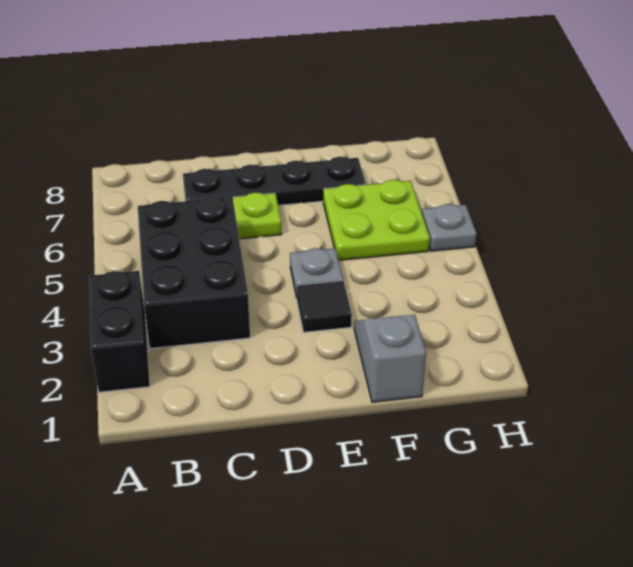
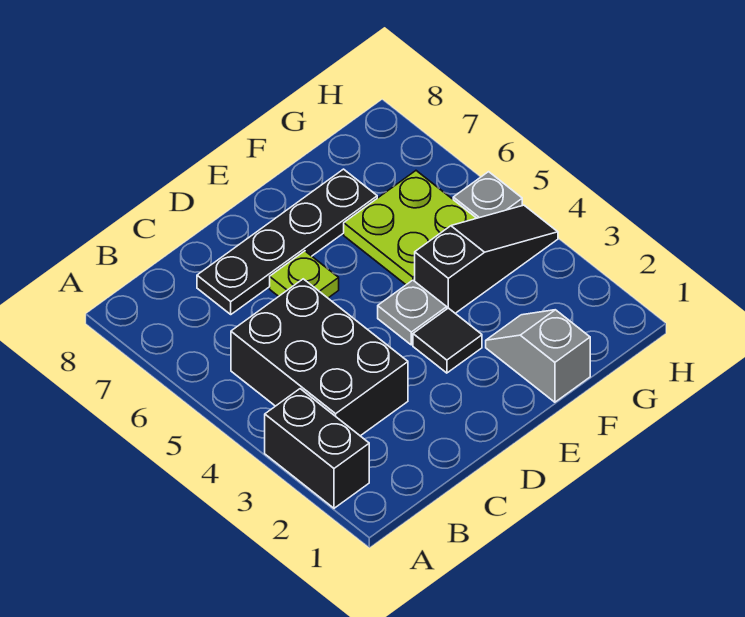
none -> black 1x3 slope [415,205,558,313]

